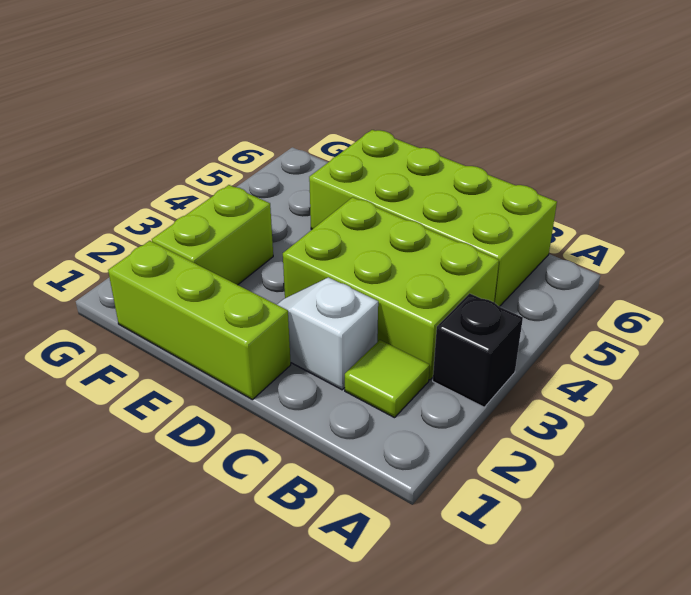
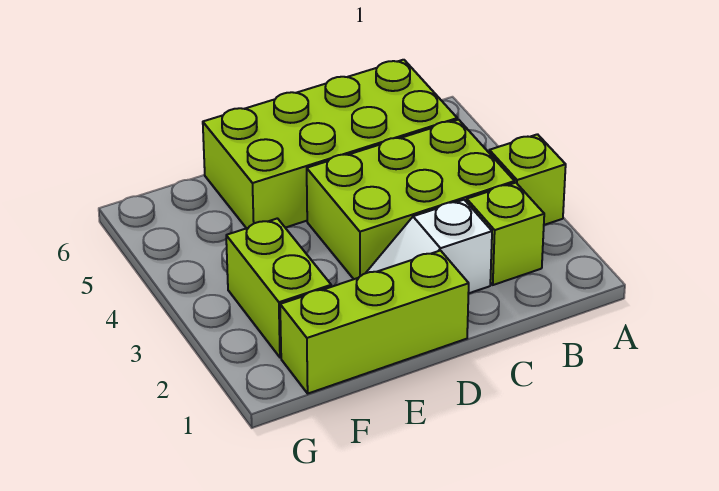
black 1x1 brick [433,293,523,407] -> lime 1x1 brick [489,134,566,225]
lime 1x1 tile [345,340,430,418] -> lime 1x1 brick [467,183,544,285]

